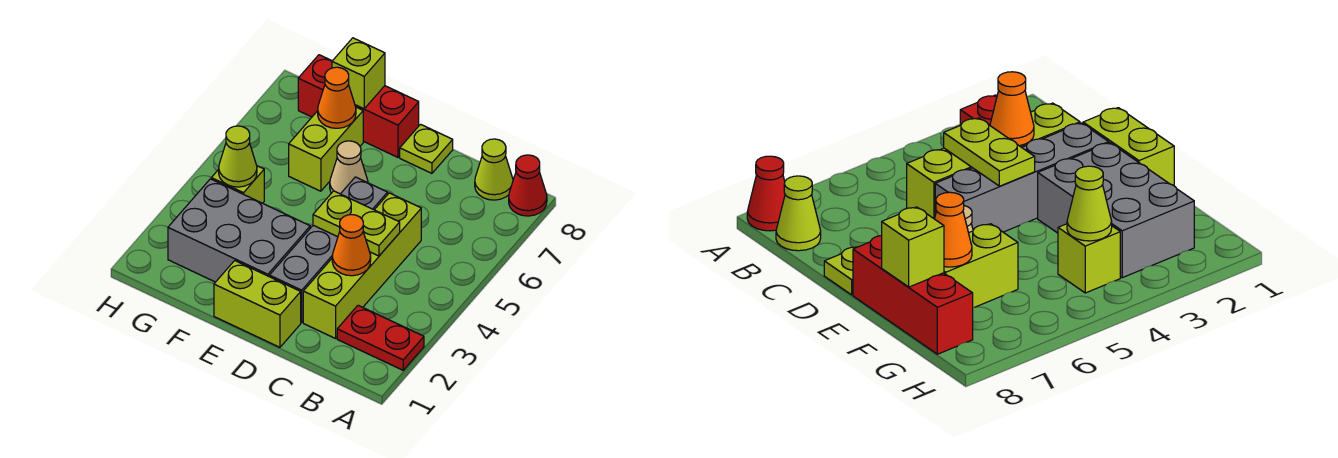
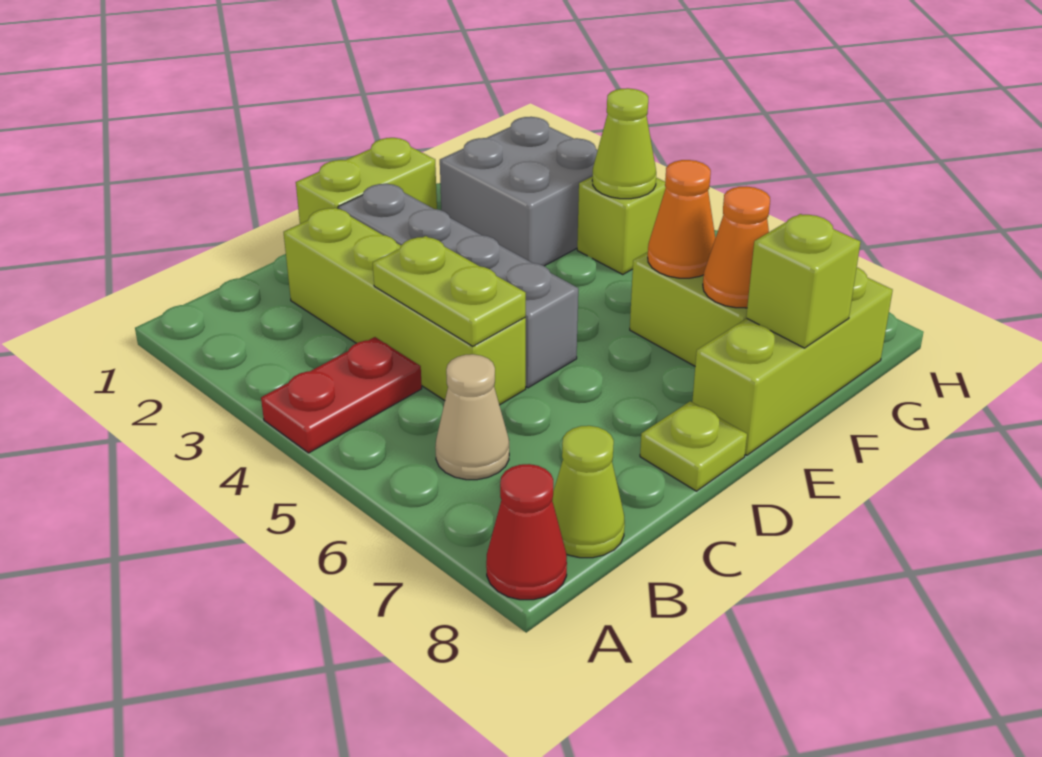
red 1x2 plate [337,305,424,370] -> red 1x2 plate moved to [261,337,422,453]
orange 1x1 cone [332,215,371,276] -> orange 1x1 cone moved to [648,160,715,278]
lime 1x2 plate [313,191,400,256] -> lime 1x2 plate turned to [373,236,526,346]
grey 2x3 brick [168,179,310,282] -> grey 2x2 brick [440,117,598,266]
tan 1x1 cone [330,141,368,194] -> tan 1x1 cone moved to [435,354,509,480]
red 1x3 brick [298,55,419,157] -> lime 1x3 brick [692,267,893,455]

